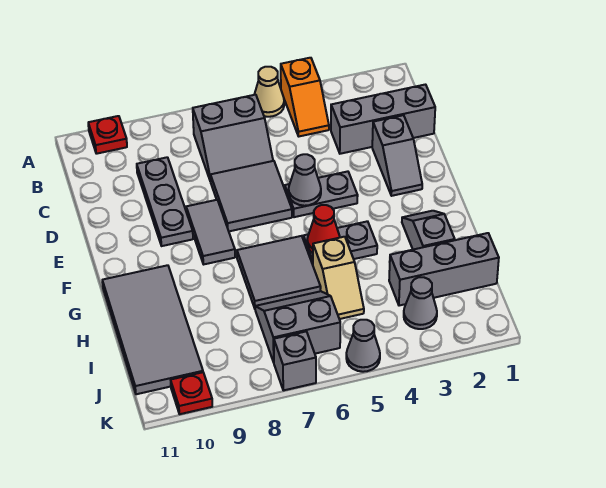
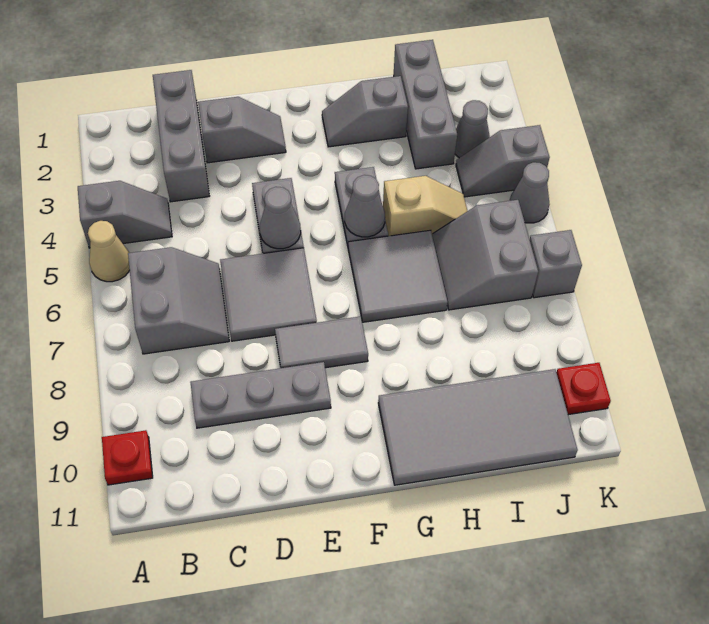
orange 1x2 slope [281,58,329,136] -> grey 1x2 slope [78,181,172,248]
red 1x1 cone [307,205,340,253] -> grey 1x1 cone [345,175,385,237]
none -> grey 1x2 slope [456,125,550,197]

